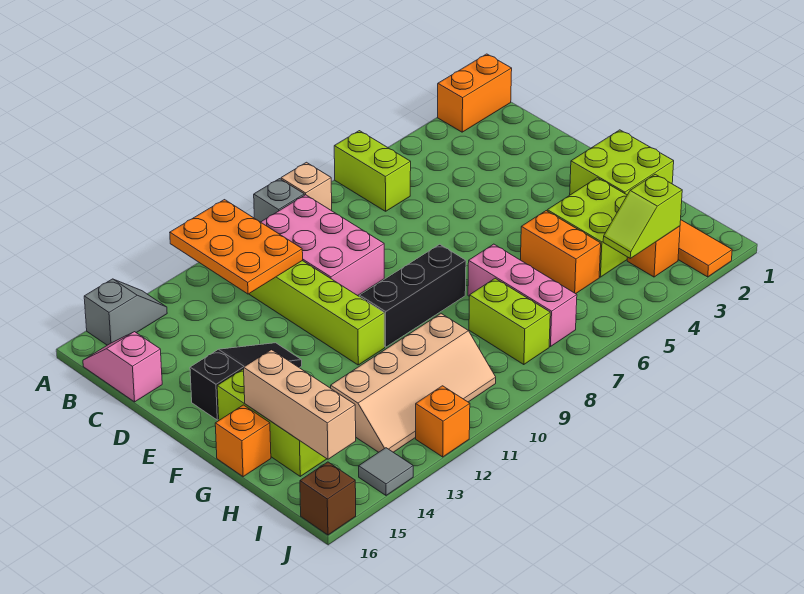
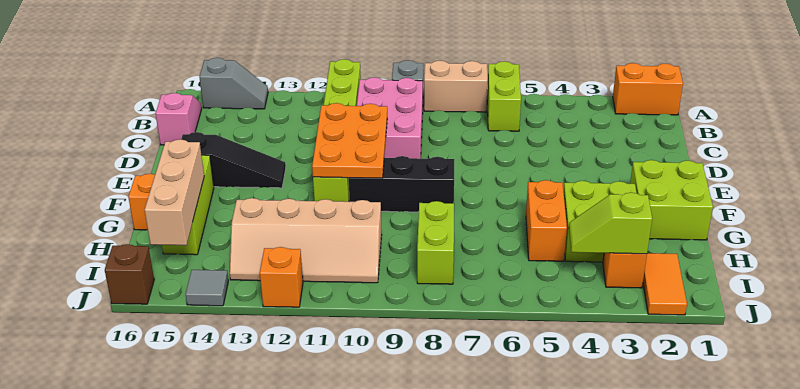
tan 1x1 brick [281,162,332,211] -> tan 1x2 brick [424,61,487,112]
orange 2x3 plate [170,200,303,294] -> orange 2x3 plate moved to [312,103,387,178]
pink 1x3 brick [468,244,577,347] -> none

